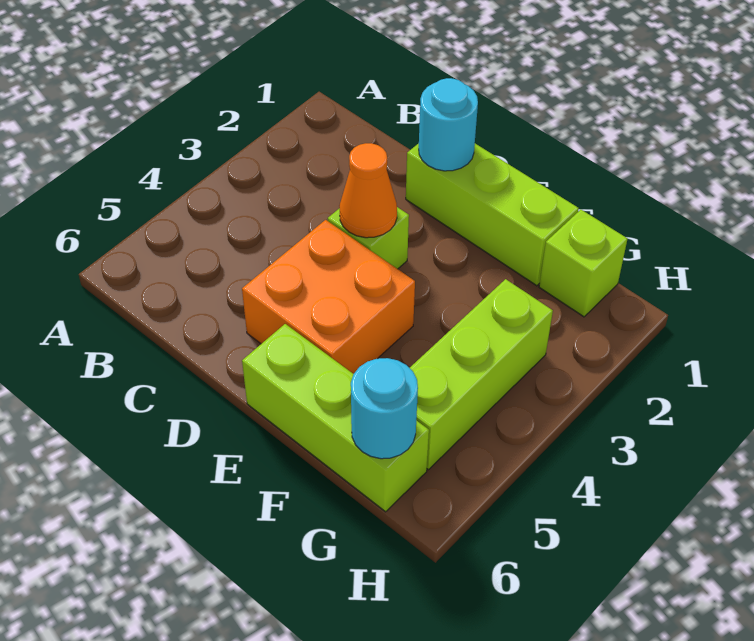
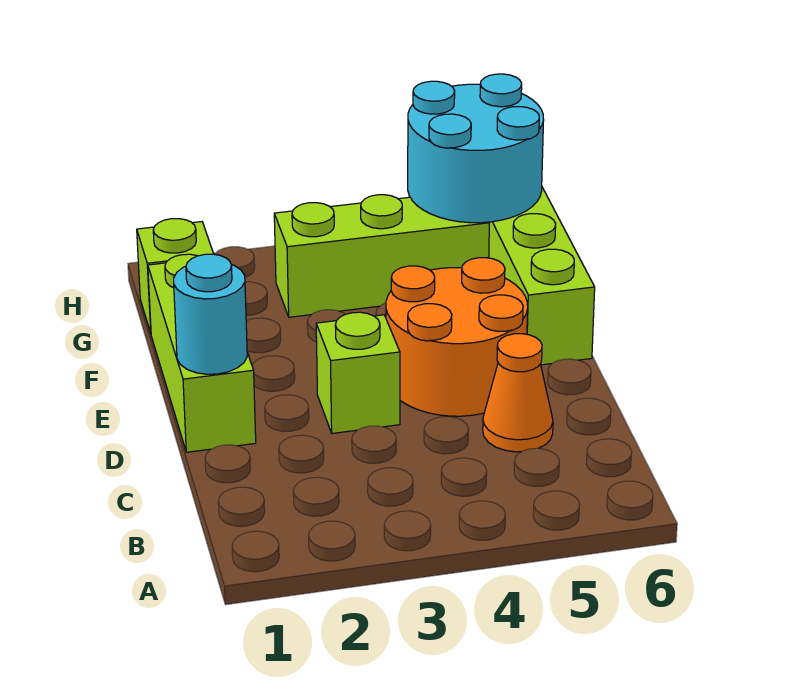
orange 1x1 cone [339,143,397,238] -> orange 1x1 cone moved to [483,334,553,452]
orange 2x2 brick [242,220,415,374] -> orange 2x2 round brick [386,258,528,416]
cyan 1x1 round brick [351,358,418,459] -> cyan 2x2 round brick [408,74,544,223]

